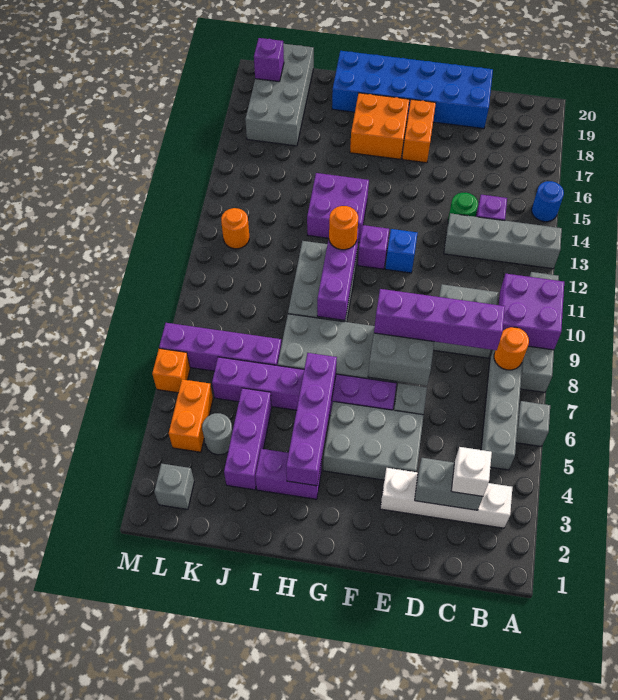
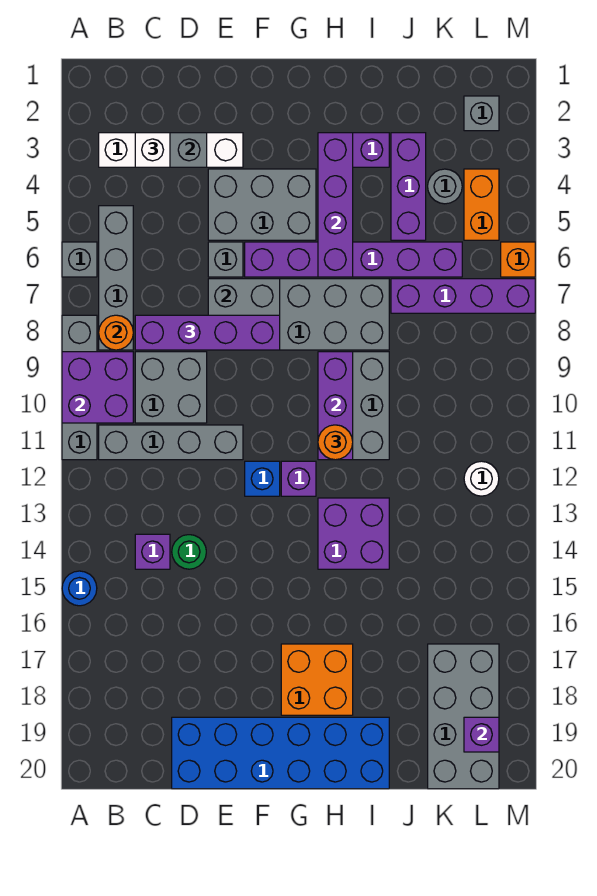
grey 1x4 brick [444,213,562,269] -> grey 1x4 brick moved to [99,425,243,460]
orange 1x2 brick [402,99,436,163] -> none
orange 1x1 round brick [221,208,249,249] -> white 1x1 round brick [464,461,499,496]

